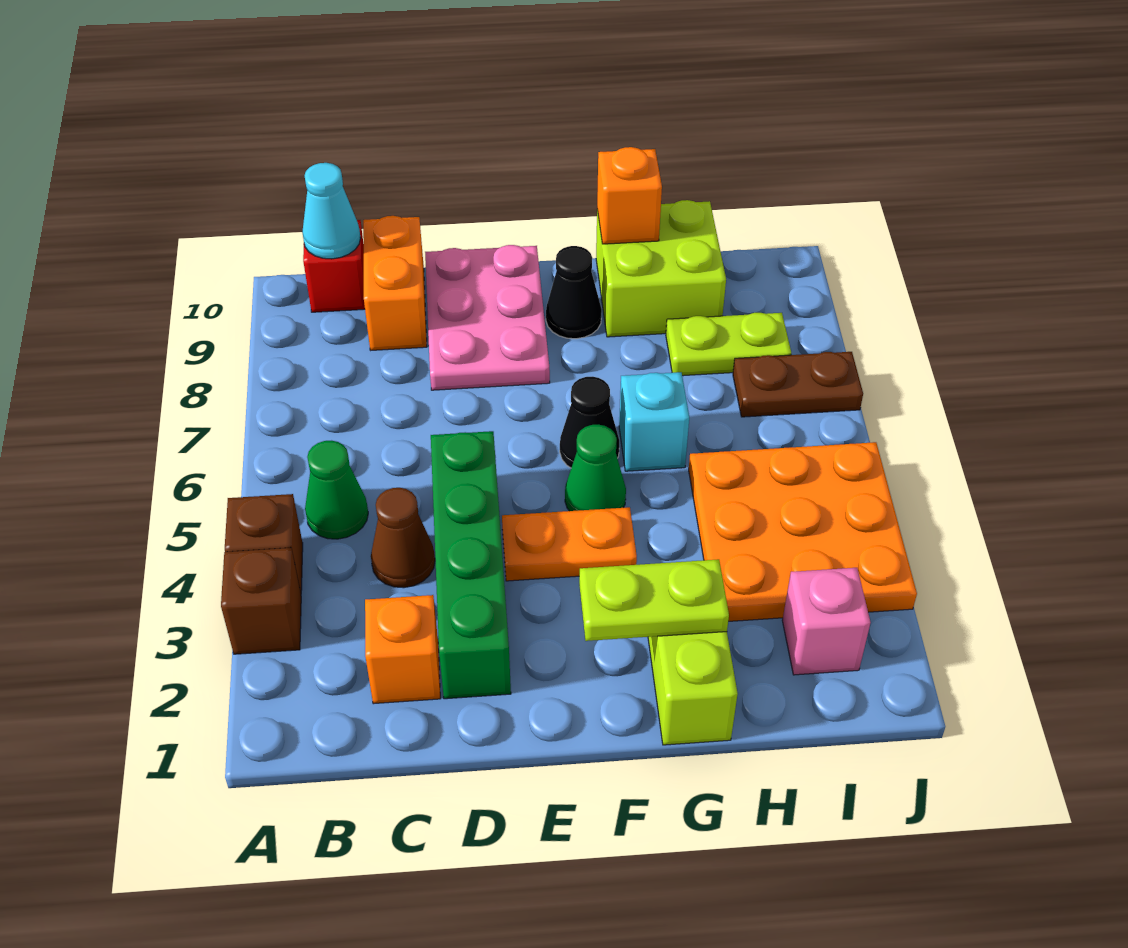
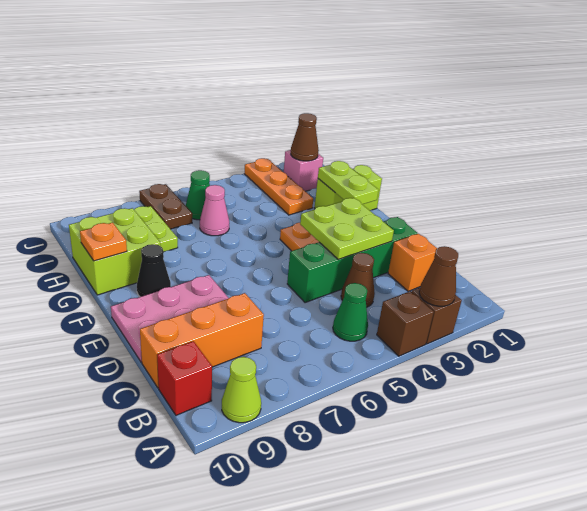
none -> brown 1x1 cone [419,246,458,306]
none -> lime 1x1 cone [222,357,261,423]
cyan 1x1 cone [302,163,361,259] -> none
orange 1x2 brick [363,216,427,350] -> orange 1x3 brick [140,293,264,388]
none -> lime 2x2 plate [300,198,394,260]
green 1x1 cone [565,425,626,511] -> green 1x1 cone moved to [186,170,210,220]
black 1x1 cone [560,377,619,468] -> none
cyan 1x1 brick [619,372,689,471] -> none
orange 1x1 brick [597,147,662,244] -> orange 1x1 plate [80,223,127,261]
orange 3x3 plate [689,442,917,621] -> orange 1x3 plate [244,158,313,215]
none -> pink 1x1 cone [200,185,229,236]
none -> brown 1x1 cone [291,113,319,161]

